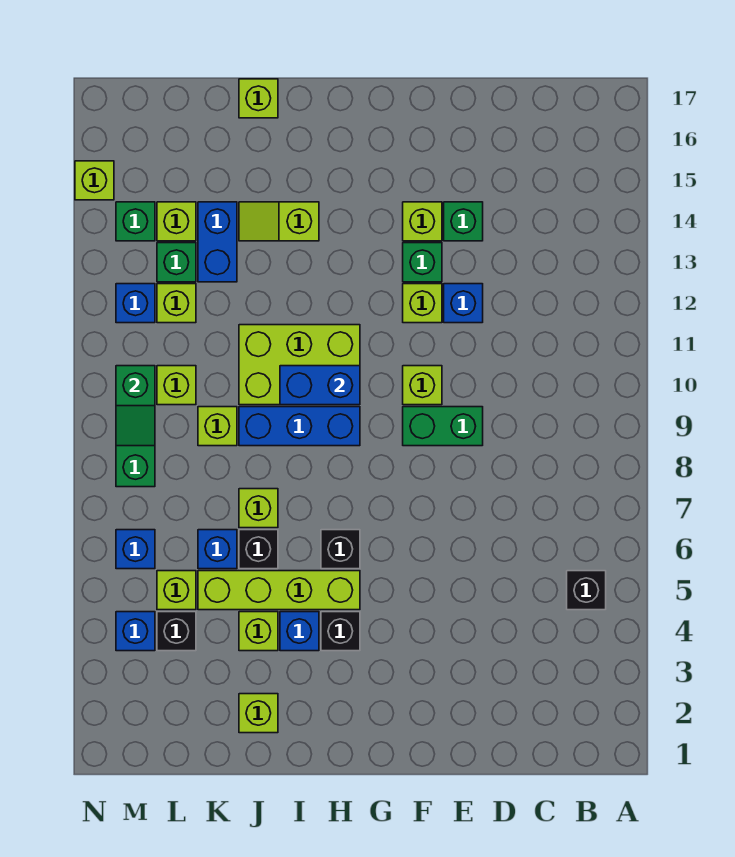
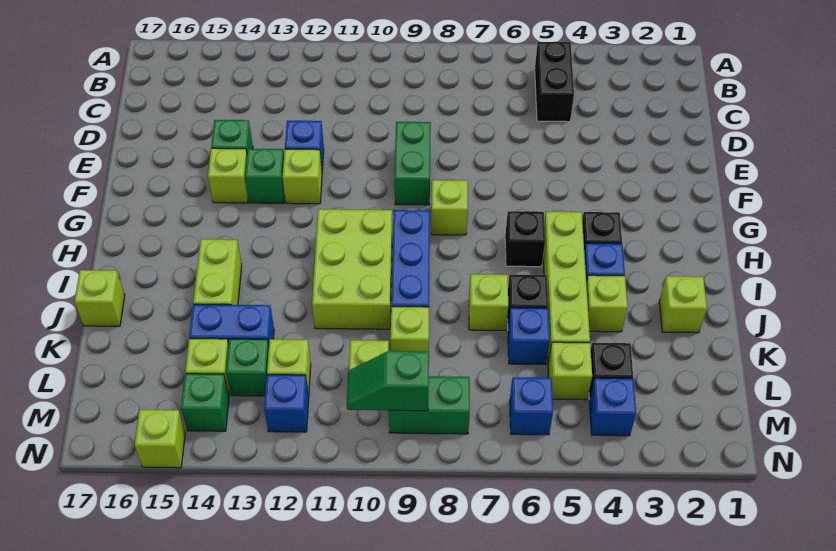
black 1x1 brick [567,571,606,610] -> black 1x2 brick [535,42,574,122]
lime 1x1 brick [403,366,442,405] -> lime 1x1 brick moved to [431,180,468,235]
blue 1x2 brick [280,366,360,405] -> none
lime 1x2 slope [239,202,319,241] -> lime 1x2 brick [193,239,242,305]
green 1x2 slope [116,366,155,446] -> green 1x2 slope turned to [347,351,429,411]

